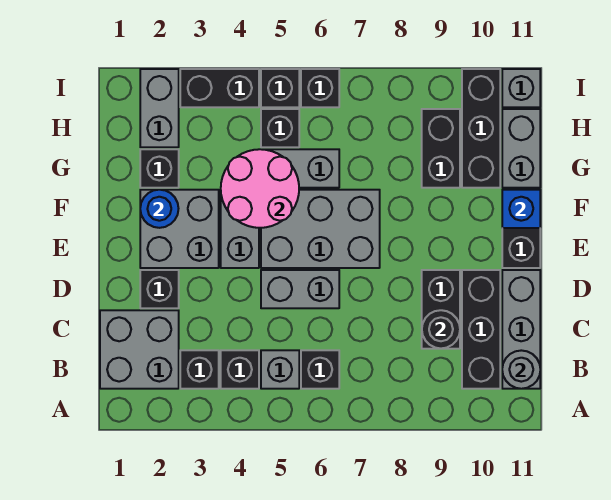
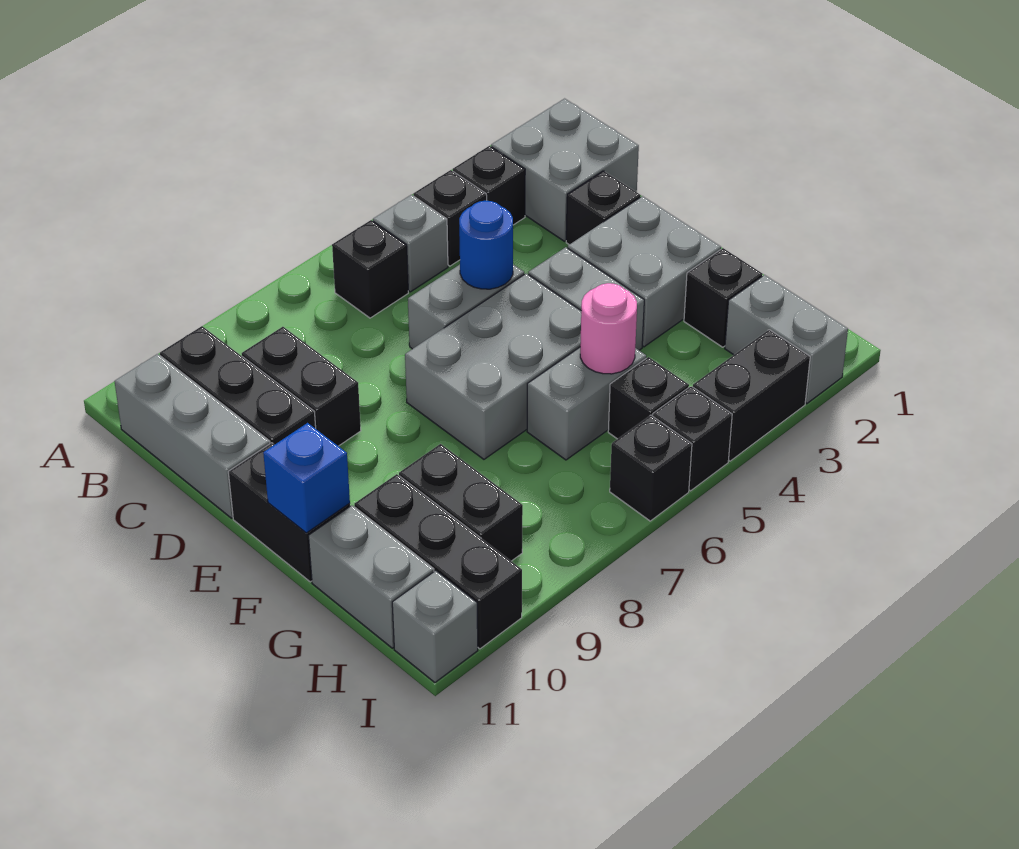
grey 1x1 round brick [502,350,540,389] -> none
black 1x1 round brick [422,310,460,349] -> none
blue 1x1 round brick [140,190,179,228] -> blue 1x1 round brick moved to [459,201,513,289]
pink 2x2 round brick [221,149,299,228] -> pink 1x1 round brick [580,283,637,374]

